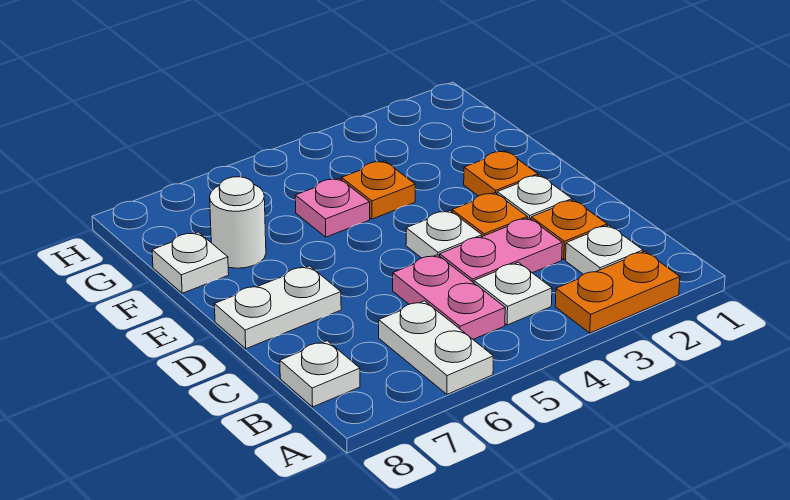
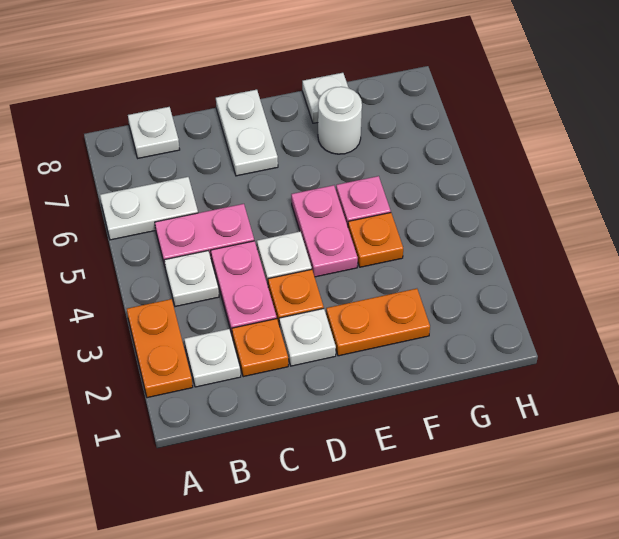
orange 1x1 plate [464,151,538,196] -> orange 1x2 plate [326,289,430,356]
none -> pink 1x2 plate [291,185,358,277]

